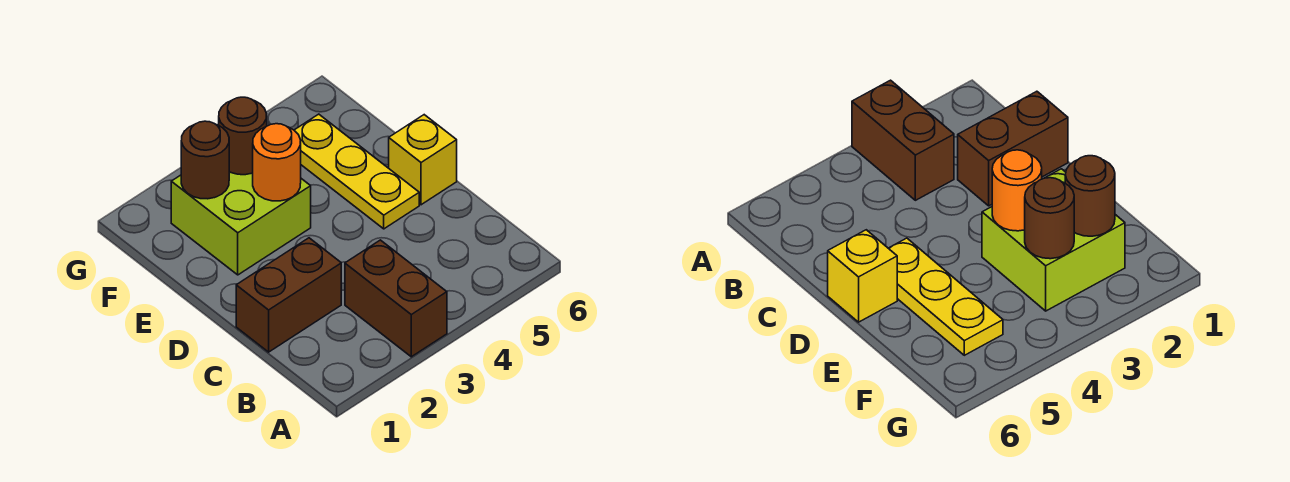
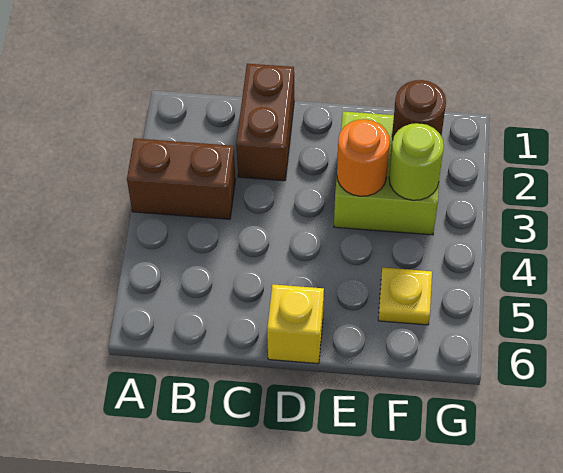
yellow 1x3 plate [294,114,419,229] -> yellow 1x1 plate [378,268,432,325]
brown 1x1 round brick [219,97,267,175] -> lime 1x1 round brick [389,123,444,200]

